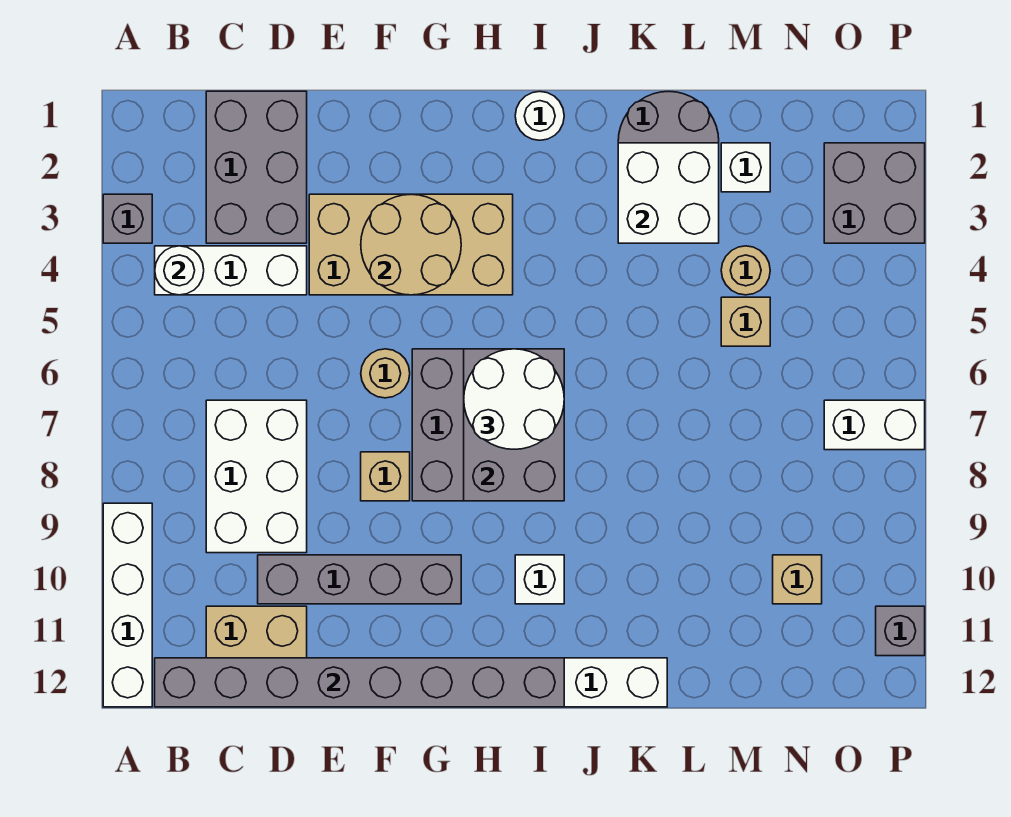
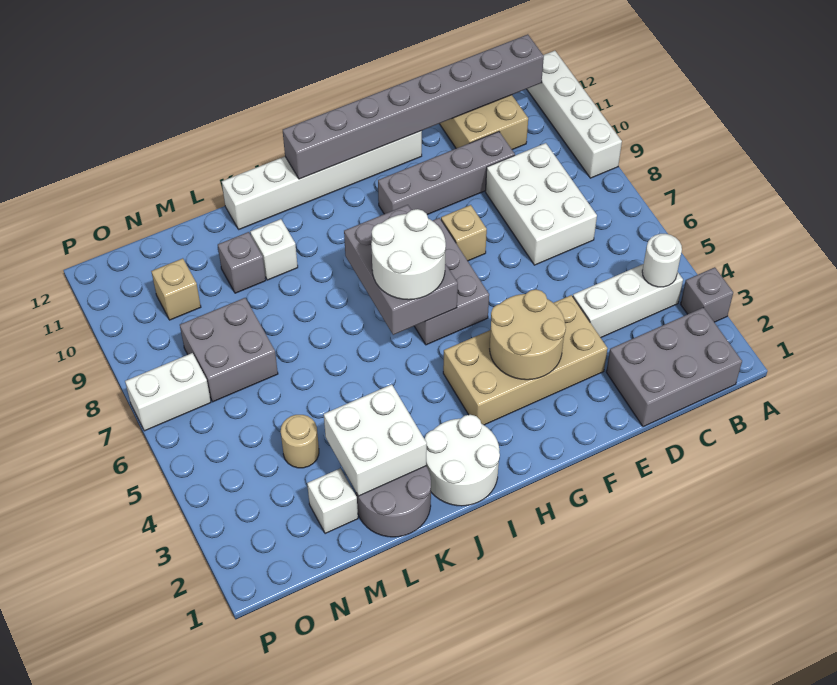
grey 2x3 brick [206,91,307,243] -> grey 2x3 brick turned to [606,307,742,427]
tan 1x1 round brick [361,349,410,398] -> none
white 1x1 round brick [515,92,564,140] -> white 2x2 round brick [425,415,500,506]
white 1x1 brick [515,555,564,604] -> white 1x1 brick moved to [250,219,298,280]
tan 1x1 brick [721,297,770,346] -> none
grey 2x2 brick [824,143,925,243] -> grey 2x2 brick moved to [180,298,278,402]
grey 1x1 brick [876,606,925,656] -> grey 1x1 brick moved to [218,232,266,293]

